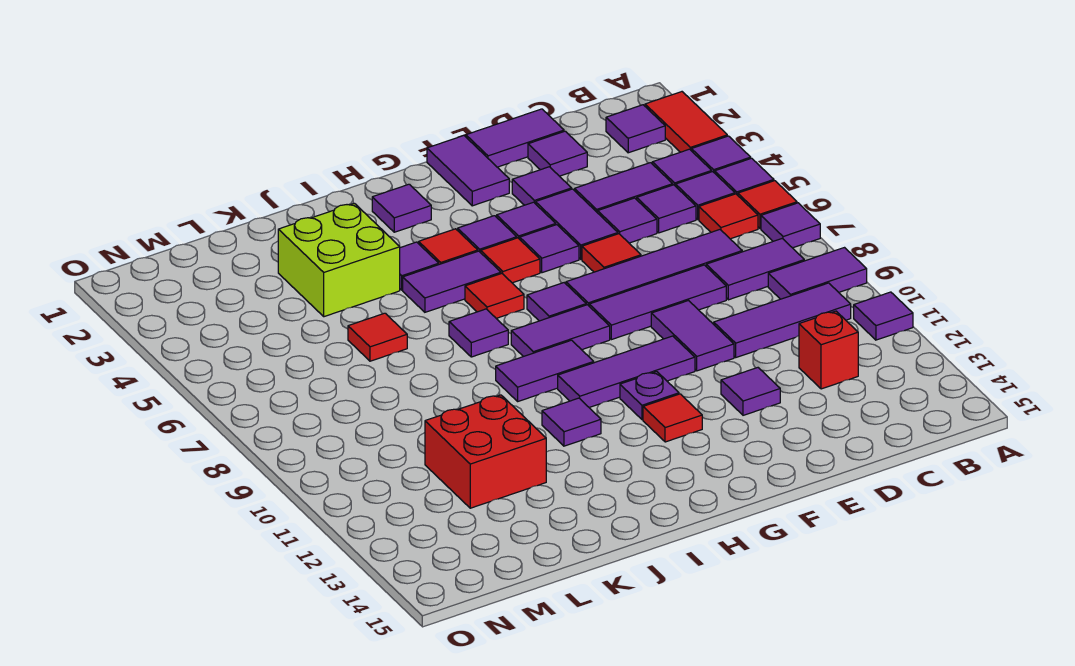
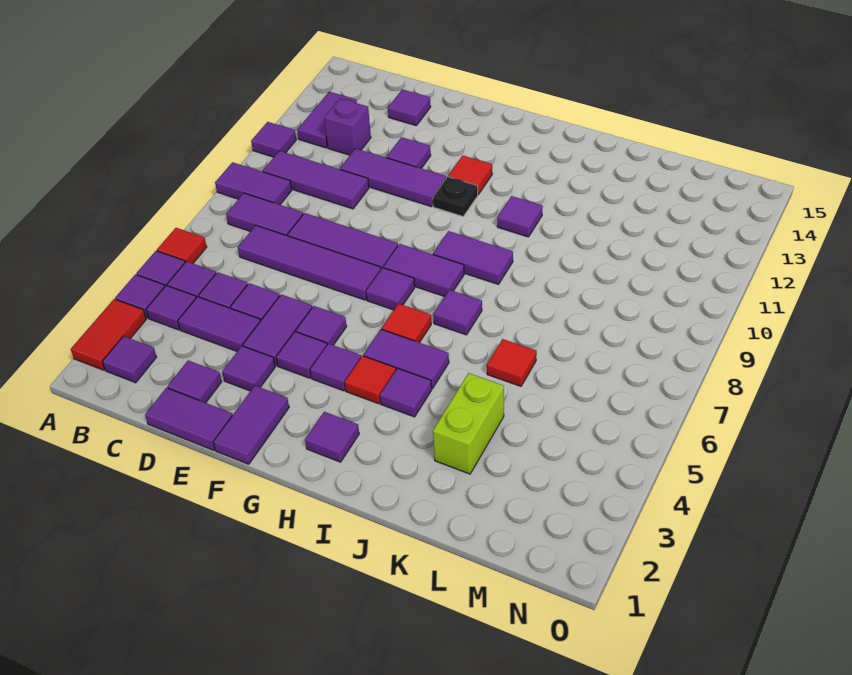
purple 1x1 tile [761,203,820,248] -> purple 1x1 tile moved to [388,89,431,126]
red 1x1 tile [699,194,758,239] -> none
red 1x1 brick [799,311,858,389] -> purple 1x1 brick [324,98,371,155]
red 1x1 tile [582,234,641,272] -> none
purple 1x2 tile [651,301,734,371] -> purple 1x2 tile moved to [297,92,357,148]
purple 1x3 tile [558,336,695,407] -> purple 1x3 tile moved to [340,149,446,207]
red 1x1 tile [481,238,540,283] -> none
purple 1x1 plate [620,372,679,420] -> black 1x1 plate [433,177,478,216]
lime 2x2 brick [278,203,400,317] -> lime 1x2 brick [433,373,504,474]
red 2x2 brick [425,395,546,508] -> none

